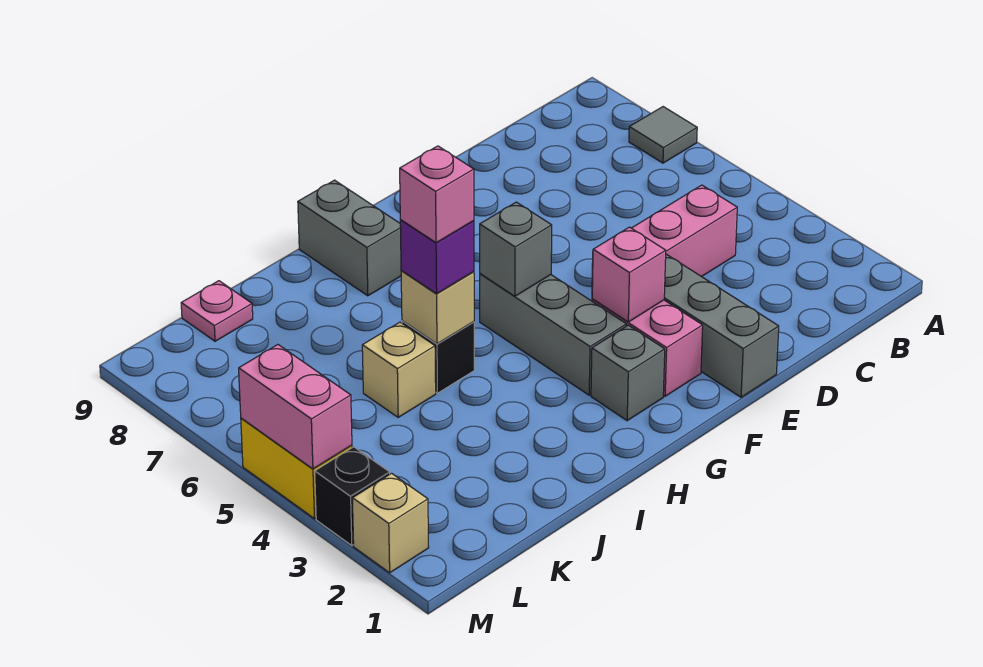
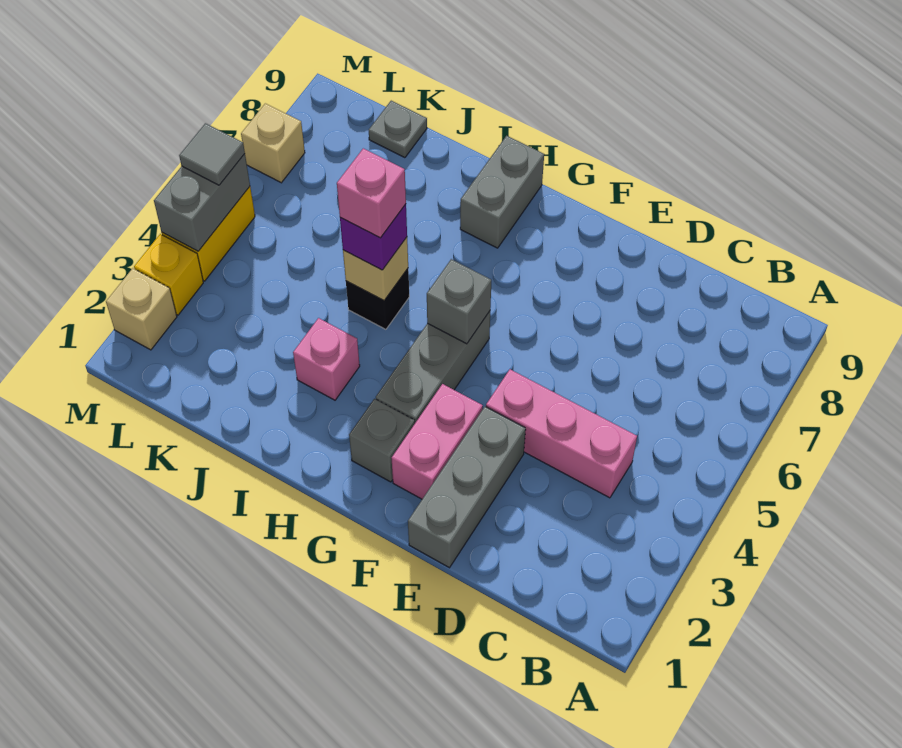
grey 1x1 tile [629,107,697,163] -> grey 1x1 tile moved to [179,123,245,185]
pink 1x1 brick [592,227,666,322] -> pink 1x1 brick moved to [293,318,360,400]
tan 1x1 brick [362,322,436,417] -> tan 1x1 brick moved to [241,103,305,183]
pink 1x1 plate [181,281,253,341] -> grey 1x1 plate [369,101,427,158]
black 1x1 brick [315,447,390,546] -> yellow 1x1 brick [134,234,203,315]
pink 1x2 brick [239,345,352,469] -> grey 1x2 brick [154,154,250,251]

